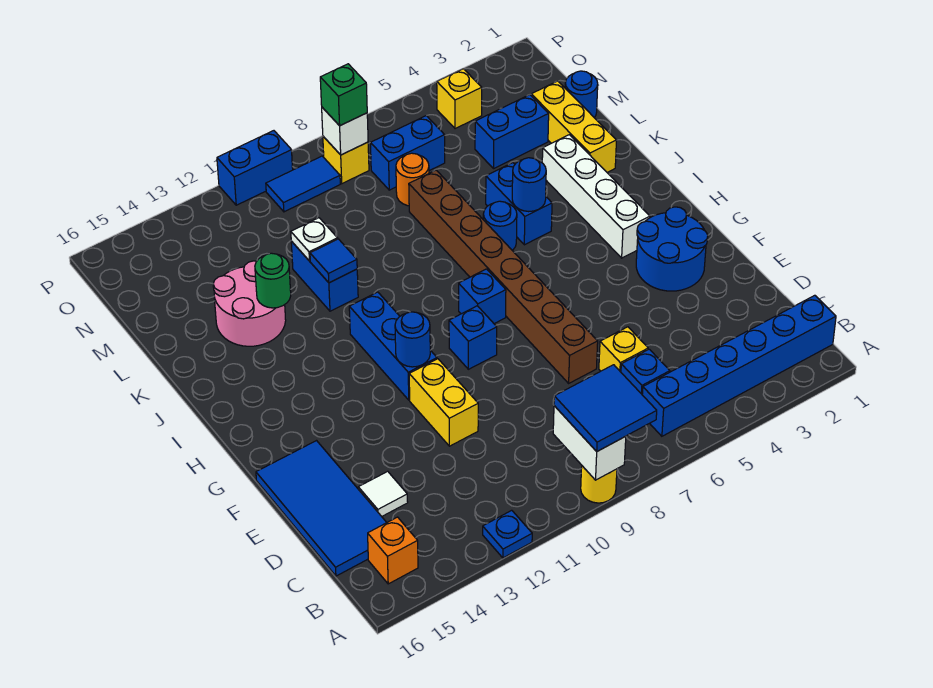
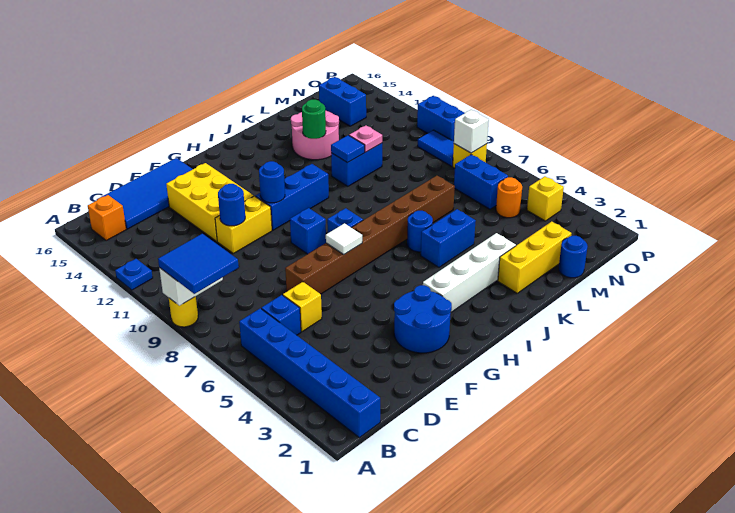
white 1x1 tile [358,471,408,516] -> white 1x1 tile moved to [326,223,362,254]
none -> yellow 2x3 brick [166,163,253,241]
blue 1x1 round brick [512,158,546,212] -> blue 1x1 round brick moved to [218,184,245,226]
white 1x1 plate [291,218,338,261] -> pink 1x1 plate [349,125,382,152]
blue 1x2 brick [475,95,549,168] -> blue 1x2 brick moved to [319,77,366,126]
orange 1x1 round brick [396,153,429,206] -> orange 1x1 round brick moved to [496,177,522,218]
green 1x1 brick [320,64,367,126] -> none

